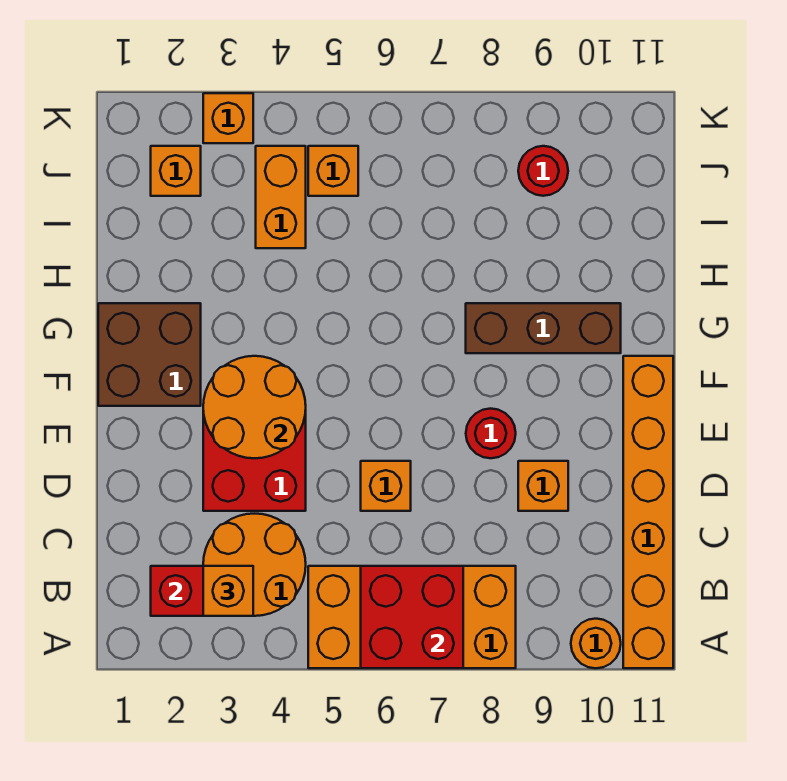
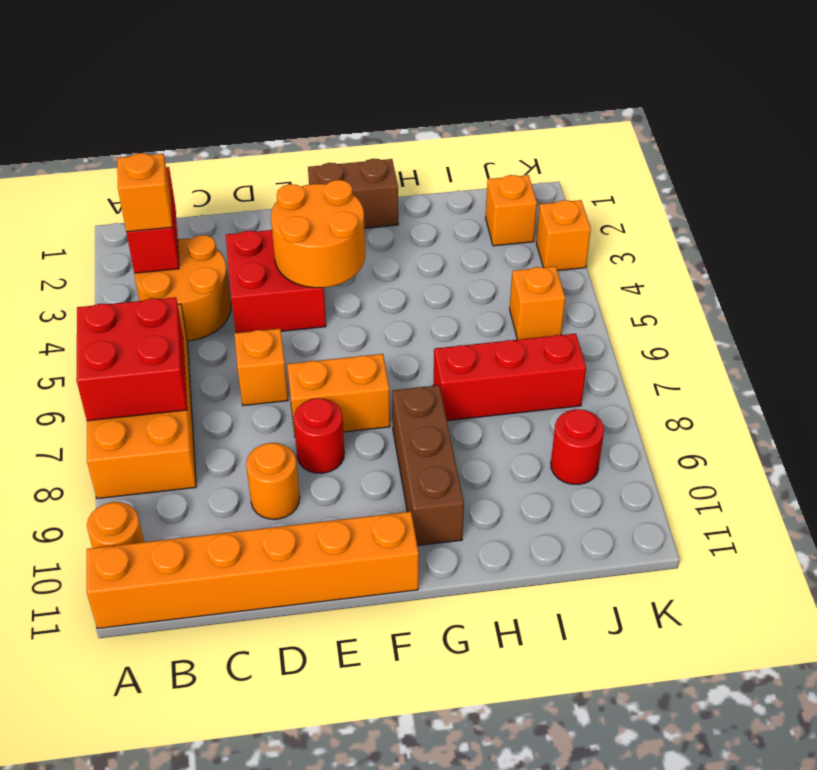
orange 1x1 brick [518,461,568,511] -> orange 1x1 round brick [246,443,300,519]
brown 2x2 brick [98,303,201,406] -> brown 1x2 brick [308,159,398,228]
none -> red 1x3 brick [433,334,586,421]
orange 1x2 brick [256,146,306,248] -> orange 1x2 brick moved to [287,354,390,433]

